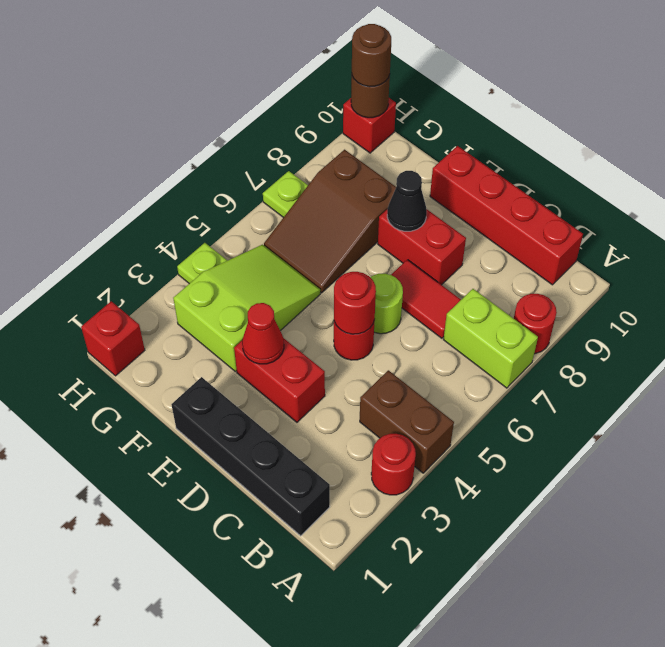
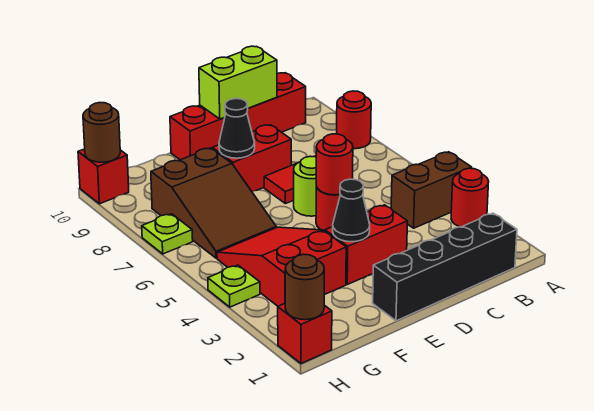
lime 1x2 brick [443,289,538,388] -> lime 1x2 brick moved to [199,46,277,119]
red 1x1 cone [242,303,284,364] -> black 1x1 cone [333,179,370,242]
lime 2x3 slope [173,245,320,371] -> red 2x3 slope [217,227,346,306]
brown 1x1 round brick [352,24,391,87] -> brown 1x1 round brick moved to [285,254,324,320]

